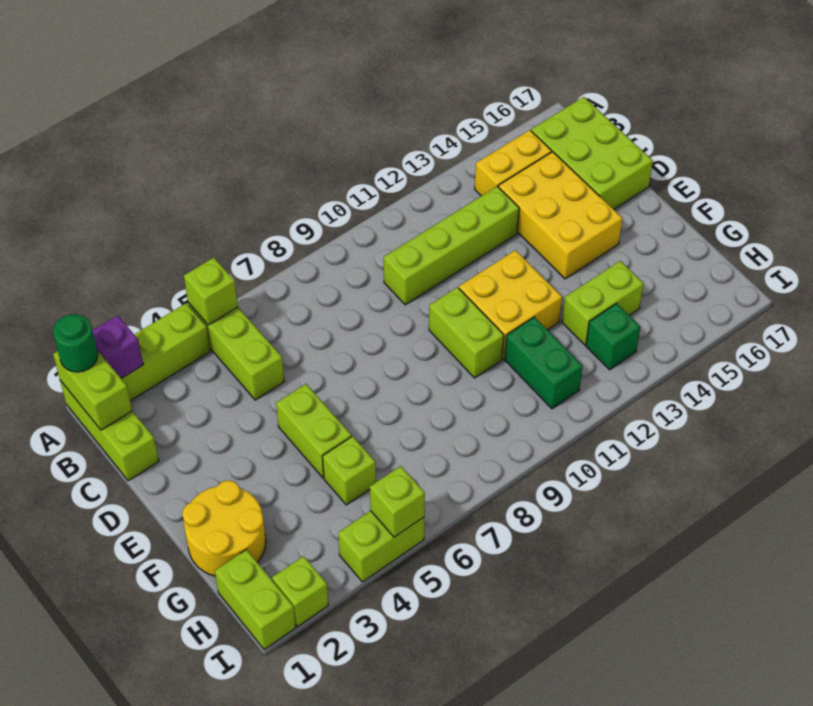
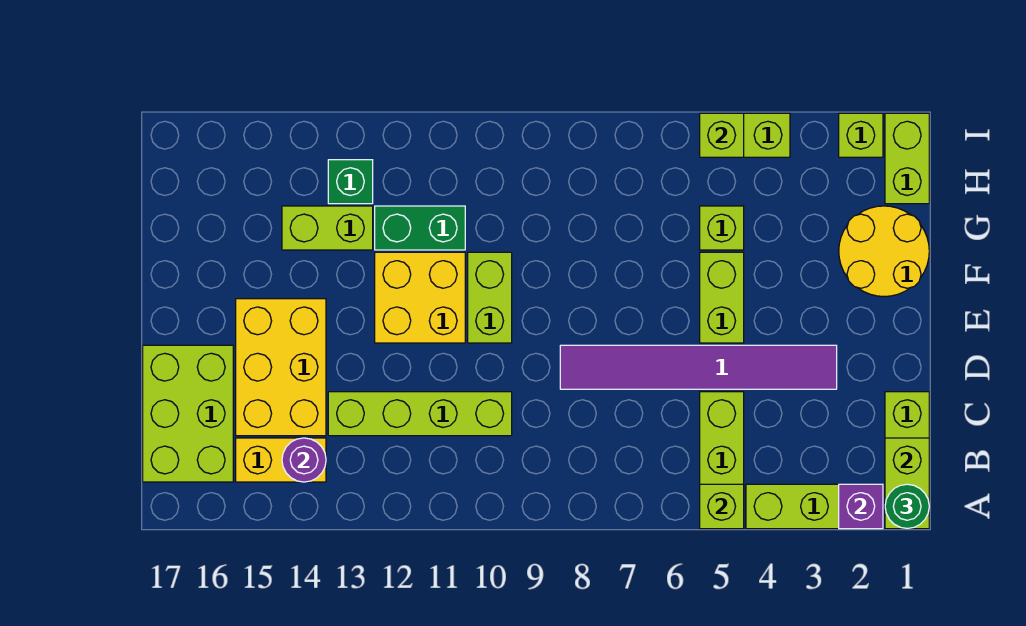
none -> purple 1x1 round brick [282,438,326,482]
none -> purple 1x6 tile [560,345,837,389]
green 1x2 brick [505,317,583,409] -> green 1x2 brick turned to [375,206,465,250]

